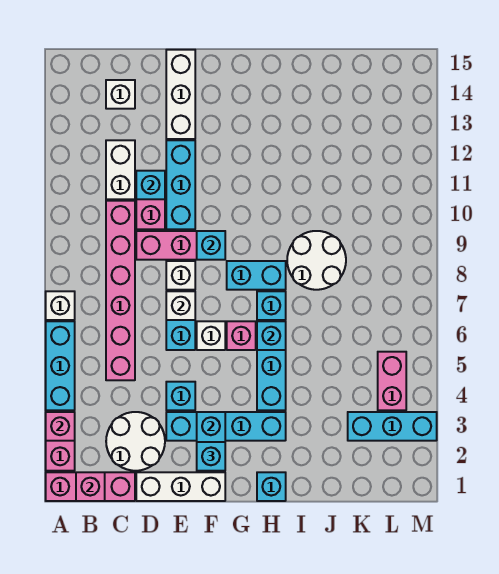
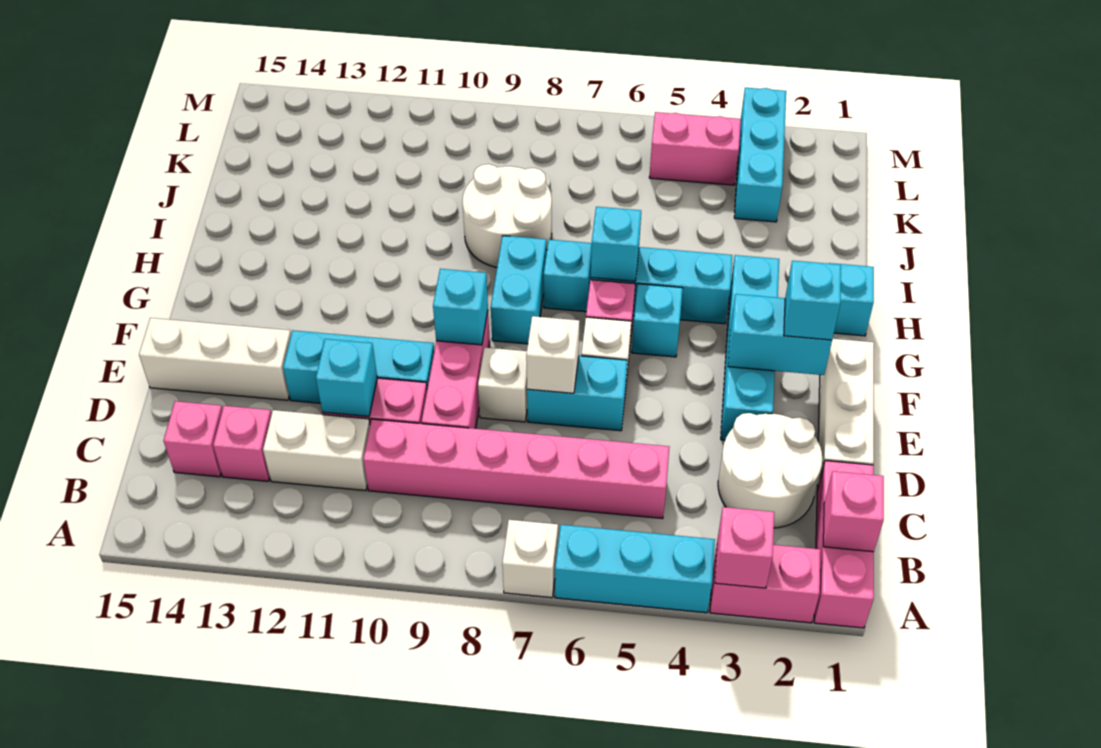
none -> pink 1x1 brick [213,406,272,481]
white 1x1 brick [106,80,135,109] -> pink 1x1 brick [164,401,222,477]
cyan 1x1 brick [166,382,195,410] -> cyan 1x1 brick moved to [632,284,683,357]

